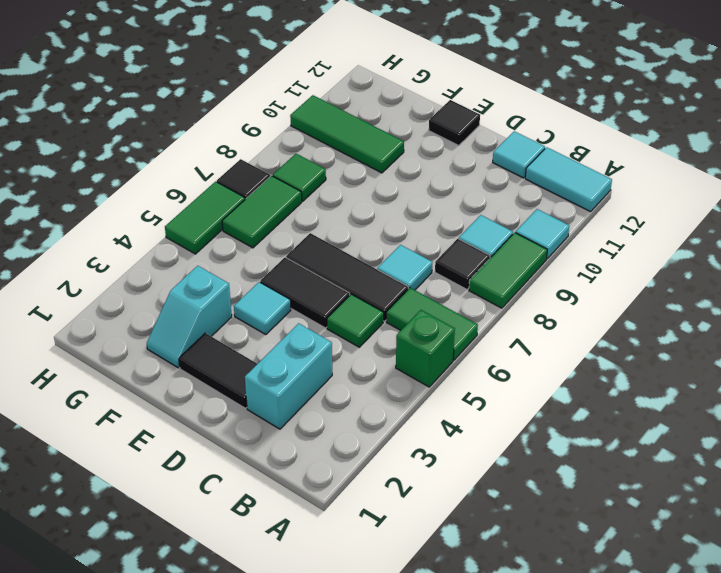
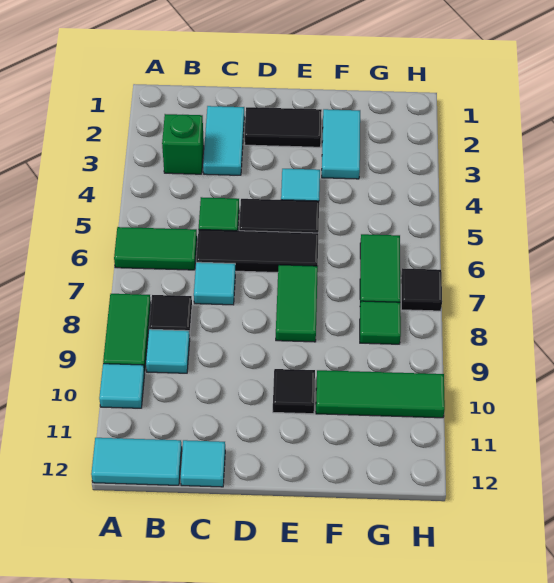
green 1x1 brick [396,310,455,387] -> green 1x1 brick moved to [162,114,204,174]
cyan 1x2 brick [245,323,332,429] -> cyan 1x2 tile [203,106,244,175]
black 1x1 tile [429,100,480,146] -> black 1x1 tile moved to [273,369,315,414]
cyan 1x2 slope [147,266,232,368] -> cyan 1x2 tile [322,109,360,179]
green 1x2 tile [165,182,245,254] -> green 1x2 tile moved to [276,265,318,342]

